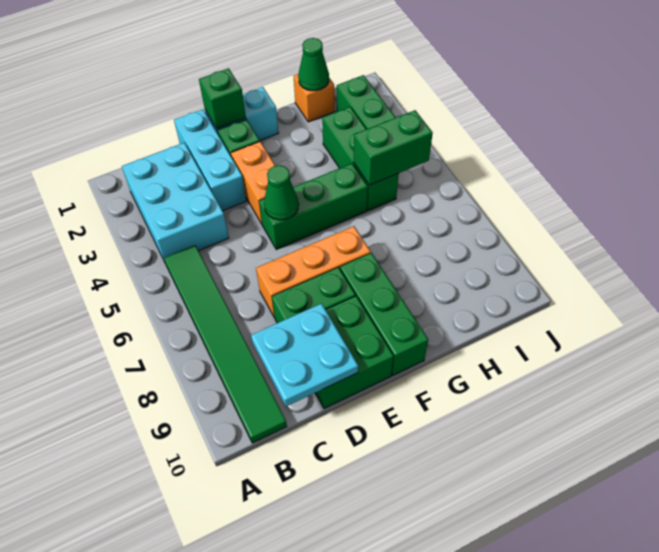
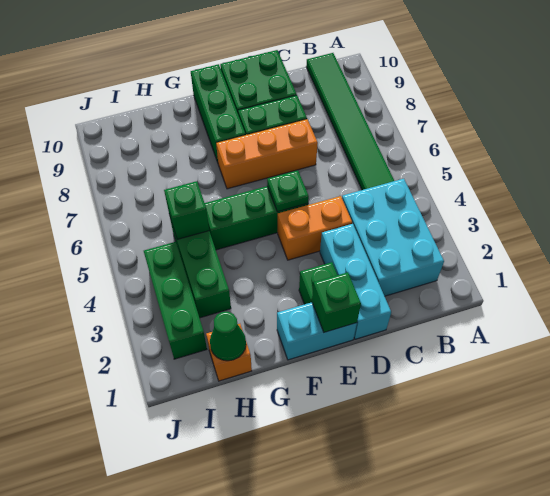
cyan 2x2 plate [251,304,358,407] -> none
orange 1x2 brick [231,142,275,224] -> orange 1x2 brick turned to [278,196,352,260]
green 1x1 cone [264,165,299,220] -> green 1x1 plate [267,170,309,212]
green 1x2 brick [354,110,433,185] -> green 1x1 brick [164,181,209,239]

